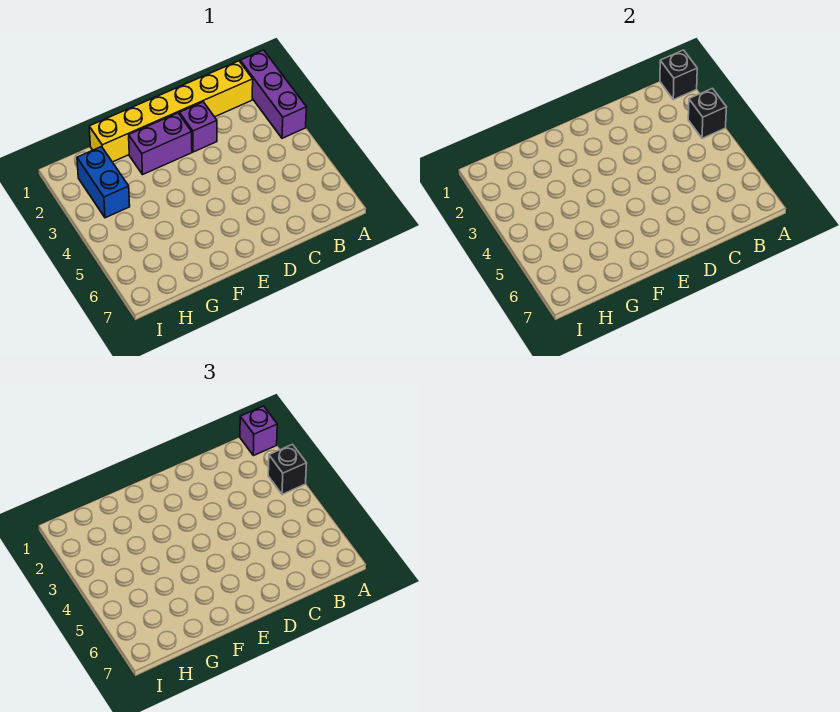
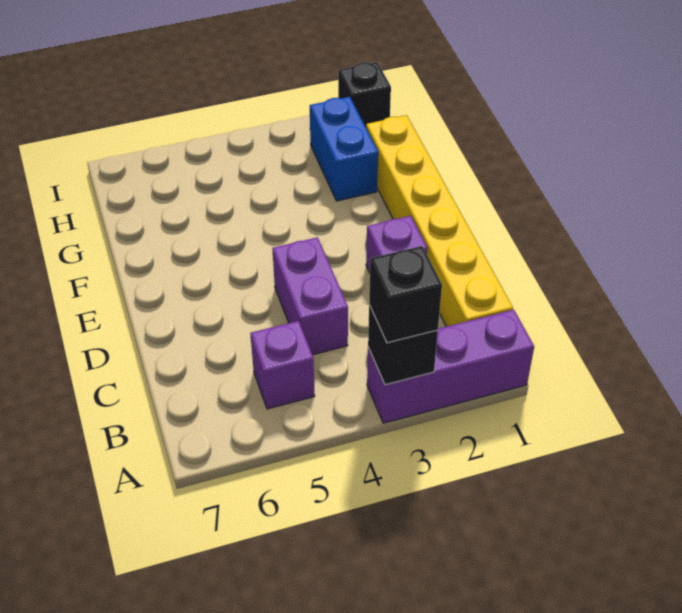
black 1x1 brick [660,50,697,100] -> black 1x1 brick moved to [338,62,391,127]
purple 1x1 brick [240,406,277,456] -> purple 1x1 brick moved to [250,321,315,409]
purple 1x2 brick [129,113,192,174] -> purple 1x2 brick moved to [272,237,348,355]
blue 1x2 brick [77,147,130,218] -> blue 1x2 brick turned to [310,97,378,201]

